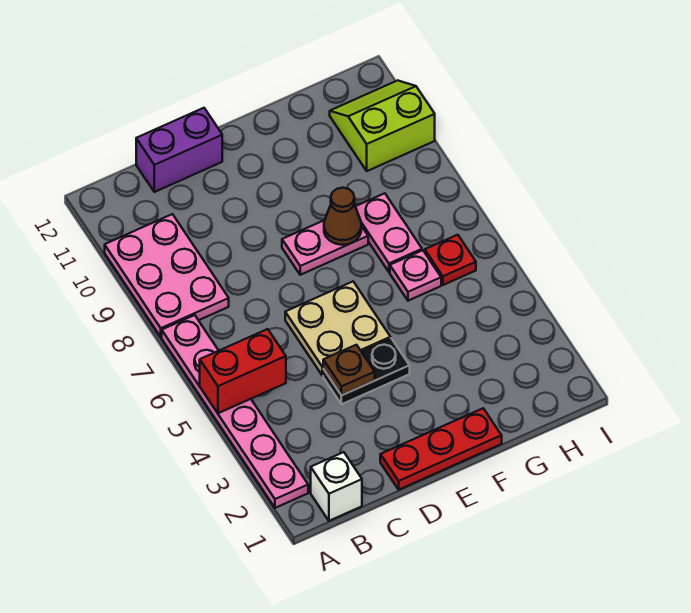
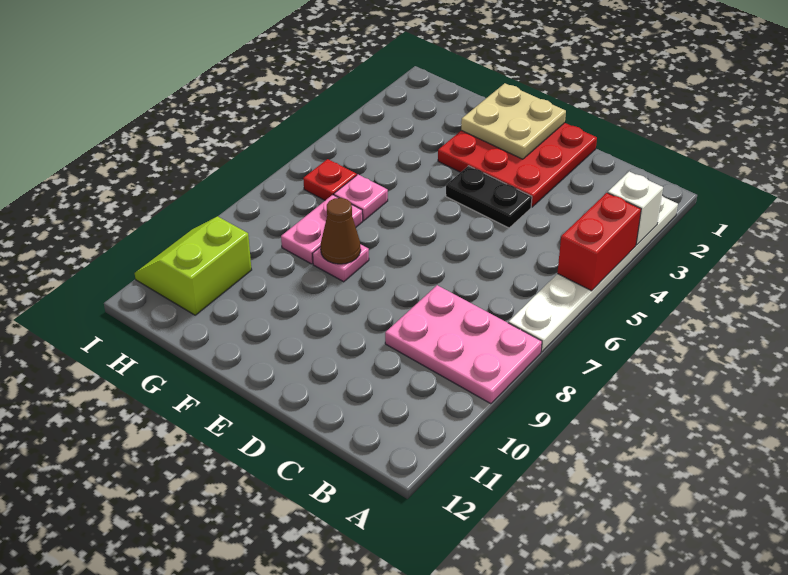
pink 1x6 plate [162,315,308,508] -> white 1x6 plate [509,196,678,352]
red 1x2 brick [200,329,286,413] -> red 1x2 brick turned to [557,193,641,291]
pink 2x3 plate [105,214,229,337] -> pink 2x3 plate turned to [385,285,542,404]
white 1x1 brick [311,452,362,521] -> white 1x1 brick moved to [608,172,663,245]
purple 1x2 brick [136,108,222,192] -> none
red 1x3 plate [380,408,502,490] -> red 3x3 plate [438,123,597,207]
brown 1x1 plate [323,345,375,395] -> none
tan 2x2 plate [285,282,391,376] -> tan 2x2 plate moved to [461,83,566,159]
pink 1x2 plate [282,220,368,275] -> pink 1x1 plate [313,244,369,282]
lime 2x2 slope [330,80,435,171] -> lime 2x2 slope turned to [135,216,252,315]

